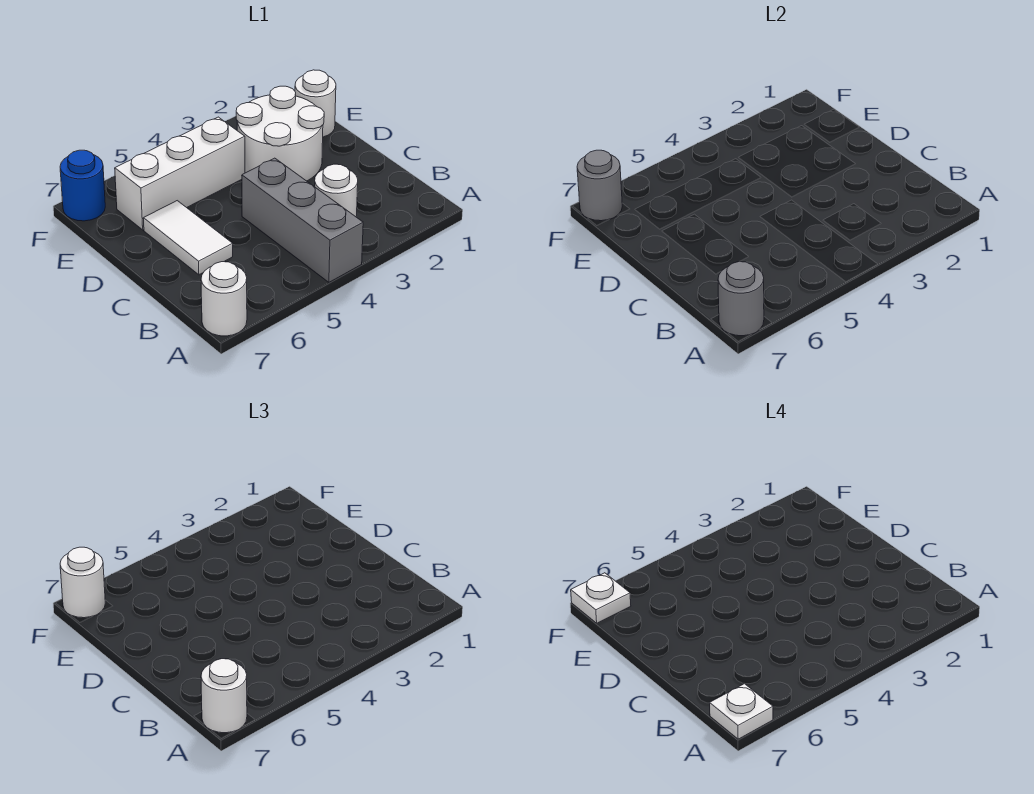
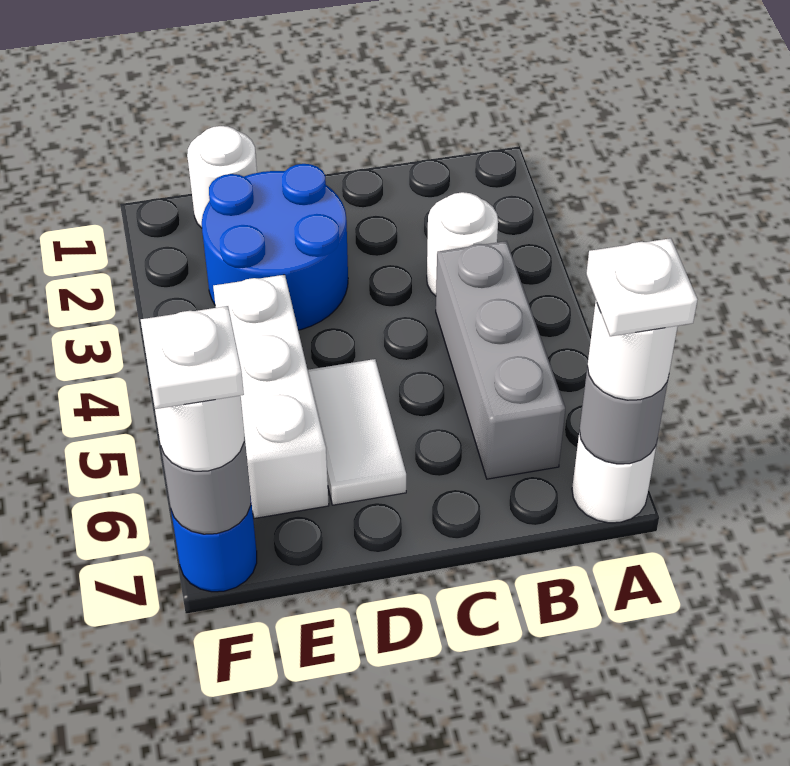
grey 1x3 brick [242,158,363,282] -> grey 1x3 brick turned to [436,241,565,479]
white 1x2 tile [143,201,233,275] -> white 1x2 tile turned to [308,359,406,505]
white 2x2 round brick [236,86,324,181] -> blue 2x2 round brick [202,164,348,330]

